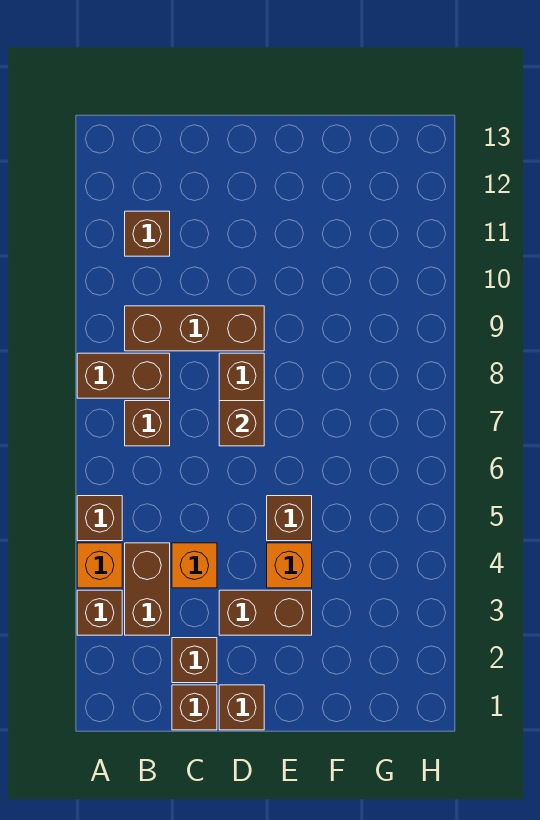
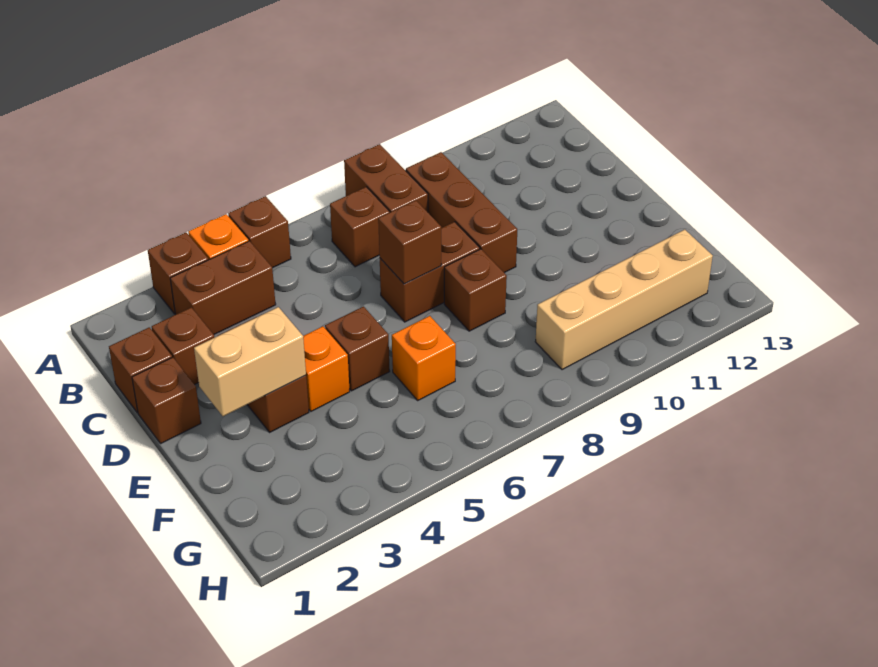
brown 1x1 brick [125,211,170,256] -> brown 1x1 brick moved to [444,249,507,331]
orange 1x1 brick [172,543,217,588] -> orange 1x1 brick moved to [392,316,456,400]
none -> tan 1x2 brick [194,307,306,416]
none -> tan 1x4 brick [535,230,713,370]

